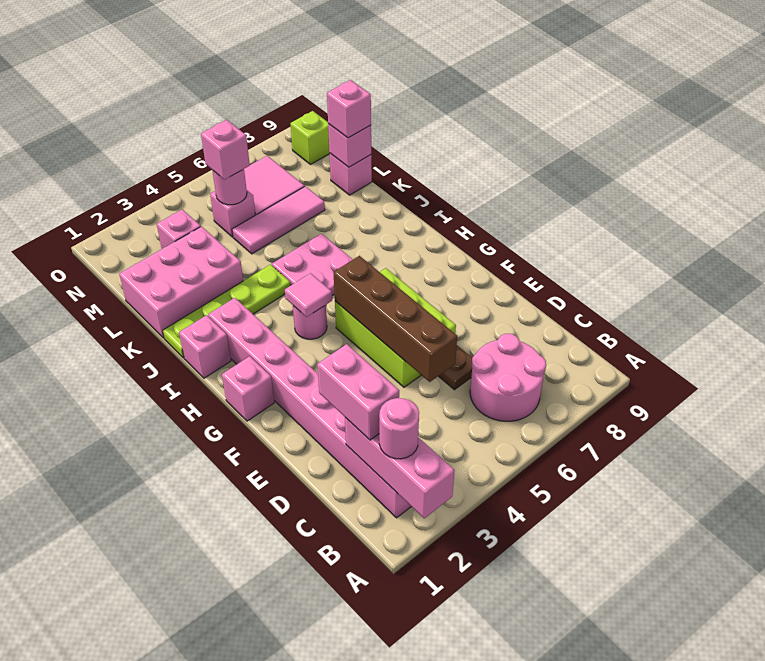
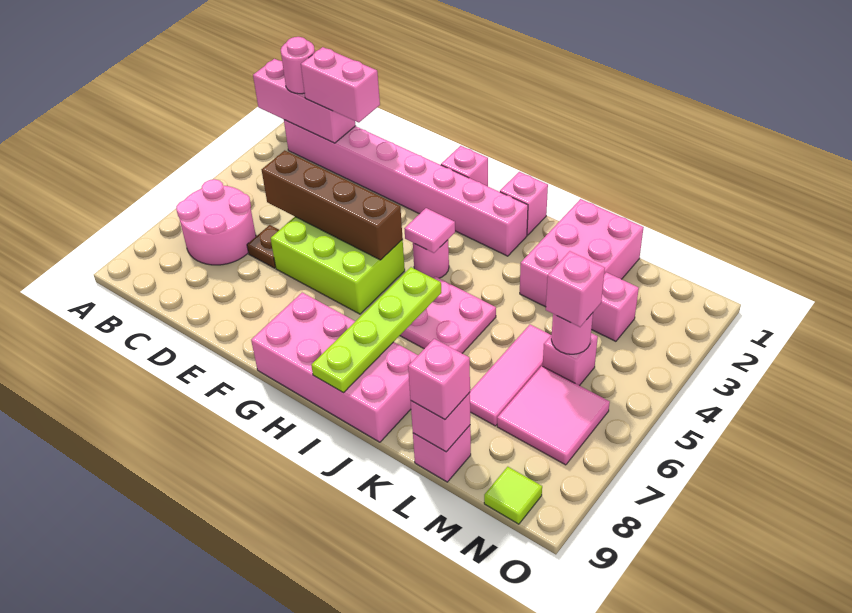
none -> pink 2x4 brick [251,293,418,442]
lime 1x4 plate [162,265,291,358] -> lime 1x4 plate moved to [311,267,441,393]
lime 1x1 brick [290,111,330,165] -> lime 1x1 tile [484,467,542,524]

